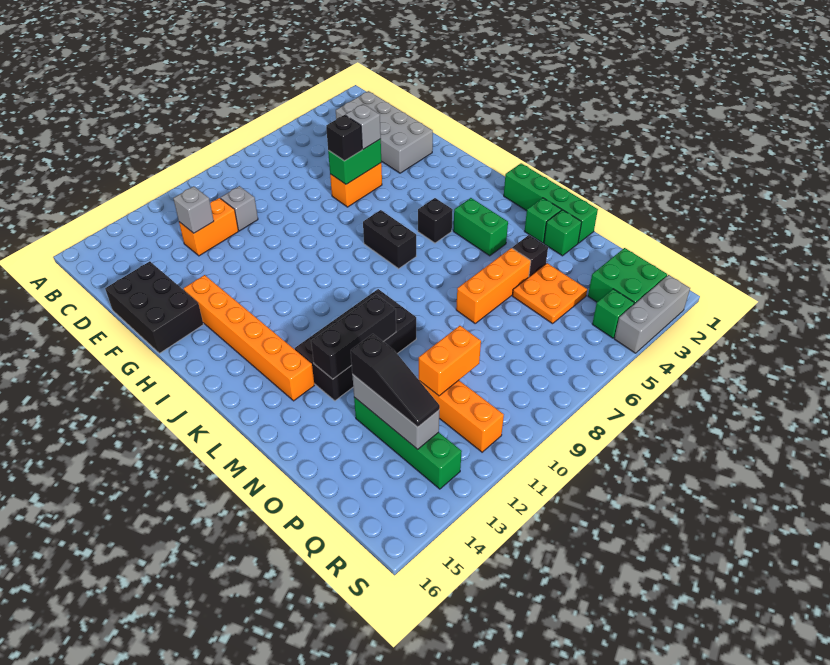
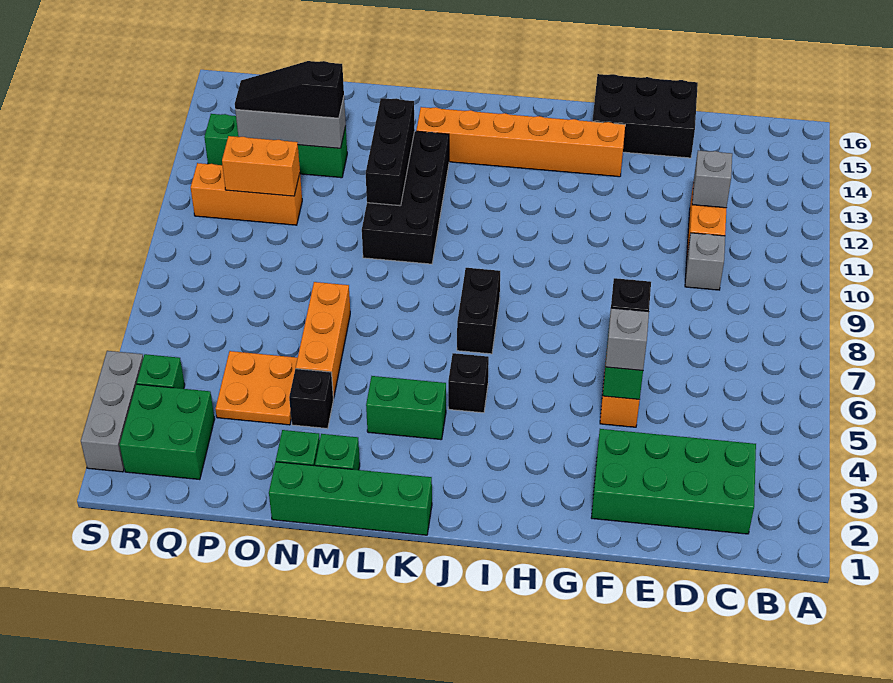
grey 2x4 brick [336,91,433,173] -> green 2x4 brick [591,429,756,534]
black 1x2 brick [363,210,416,269] -> black 1x2 brick turned to [457,268,500,354]
orange 1x2 brick [419,326,481,396] -> orange 1x2 brick turned to [222,136,300,196]

